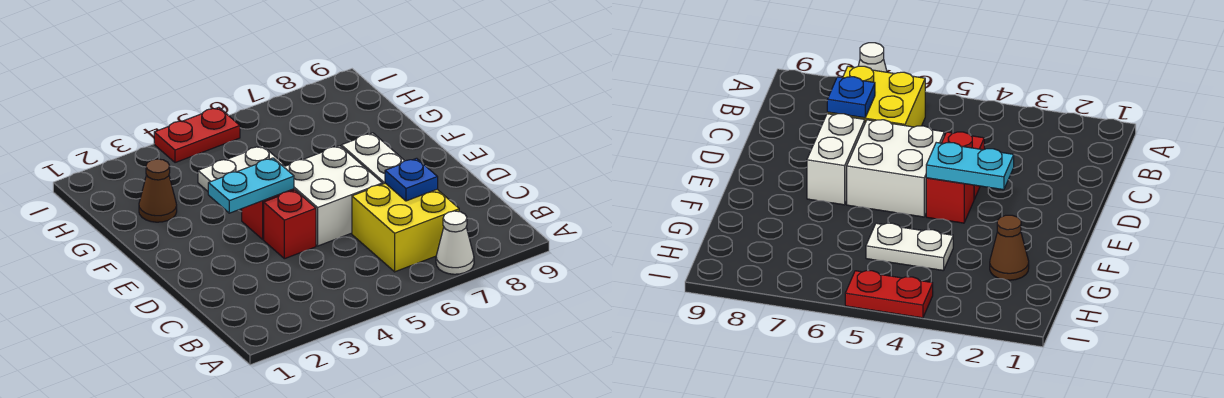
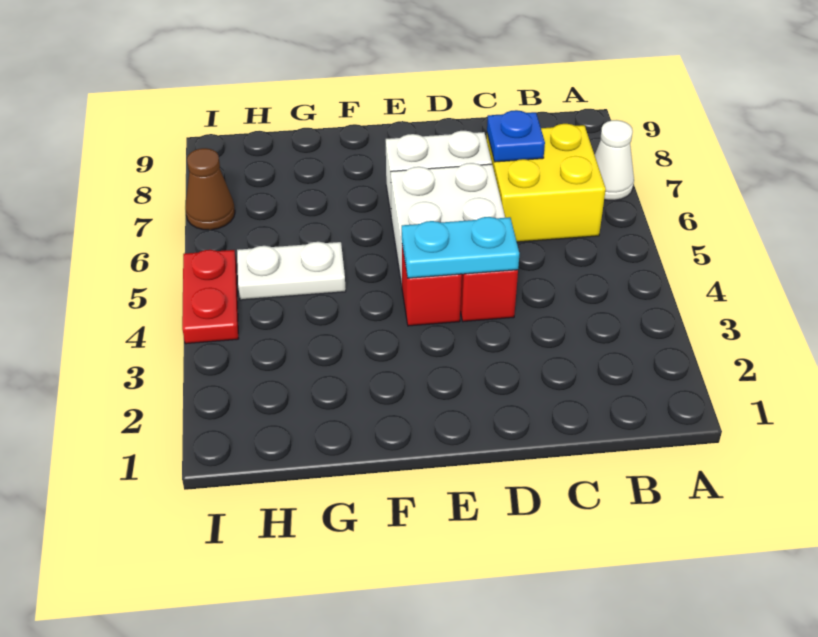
cyan 1x2 plate [208,158,294,213] -> cyan 1x2 plate turned to [402,217,519,278]
brown 1x1 cone [139,159,177,222] -> brown 1x1 cone moved to [185,148,235,230]
white 1x2 plate [198,146,284,191] -> white 1x2 plate turned to [237,242,346,300]

